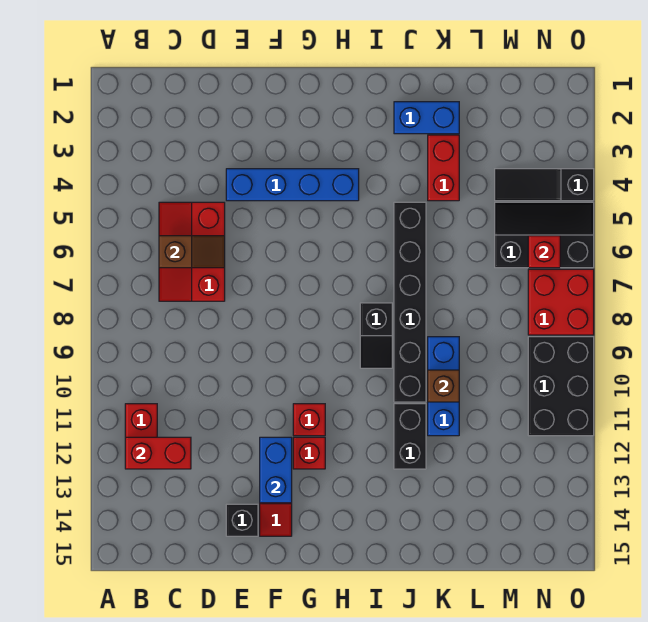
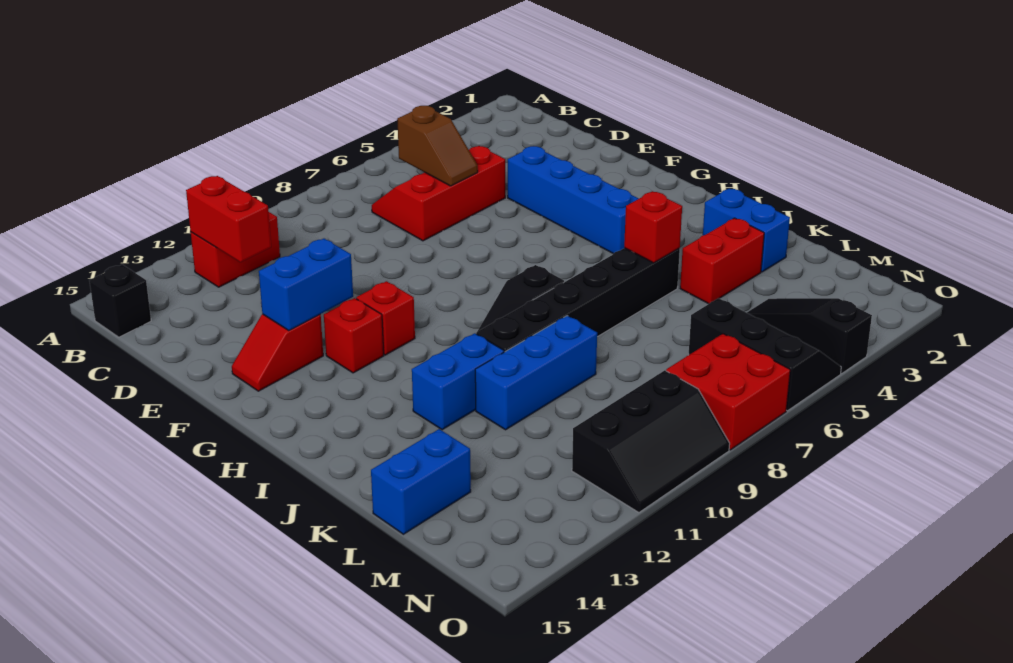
black 1x1 brick [226,504,258,536] -> black 1x1 brick moved to [89,265,151,337]
black 1x2 brick [394,404,426,469] -> blue 1x2 brick [412,333,504,430]
brown 1x1 brick [428,370,459,402] -> none
none -> blue 1x2 brick [371,429,471,534]
red 1x1 brick [528,236,560,268] -> red 1x1 brick moved to [624,191,682,263]
black 2x3 brick [528,337,594,436] -> black 2x3 slope [572,370,730,512]

